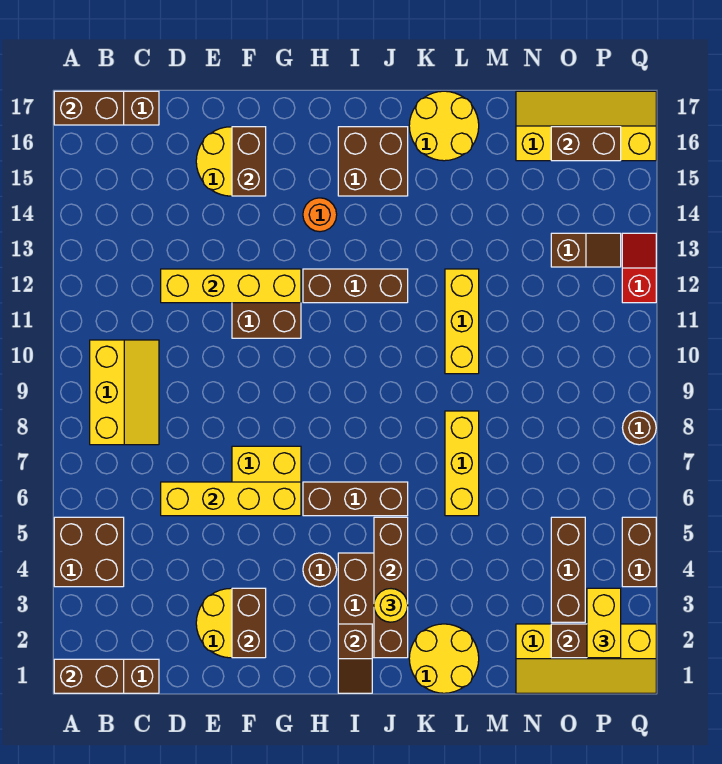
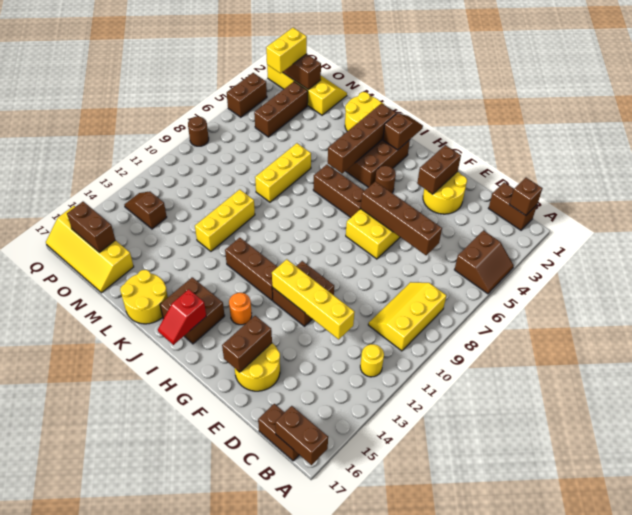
brown 1x2 brick [54,659,124,693] -> brown 1x1 brick [509,178,542,215]
brown 2x2 brick [54,517,124,587] -> brown 2x2 slope [454,231,514,294]
yellow 1x4 brick [161,482,301,516] -> brown 1x4 brick [361,181,442,255]
yellow 1x1 round brick [374,589,408,622] -> yellow 1x1 round brick moved to [360,344,384,377]
red 1x2 slope [622,233,656,303] -> red 1x2 slope moved to [158,289,206,345]

